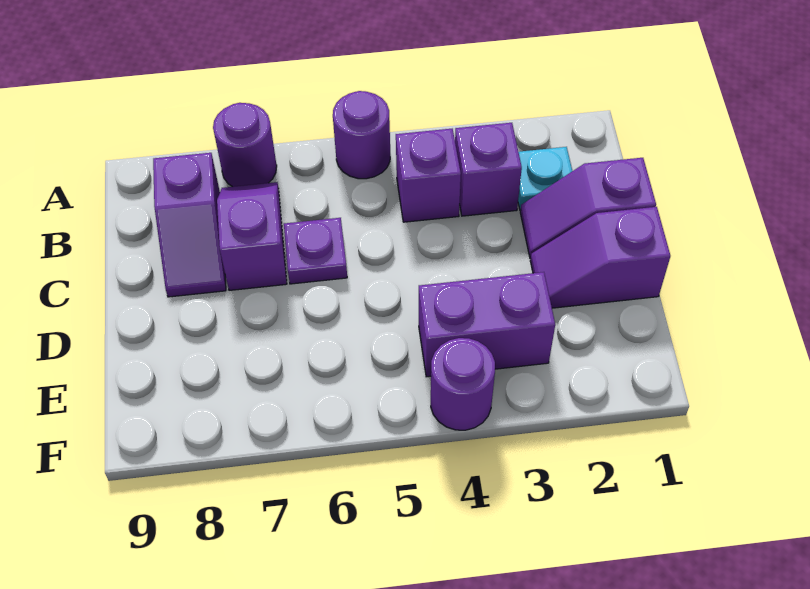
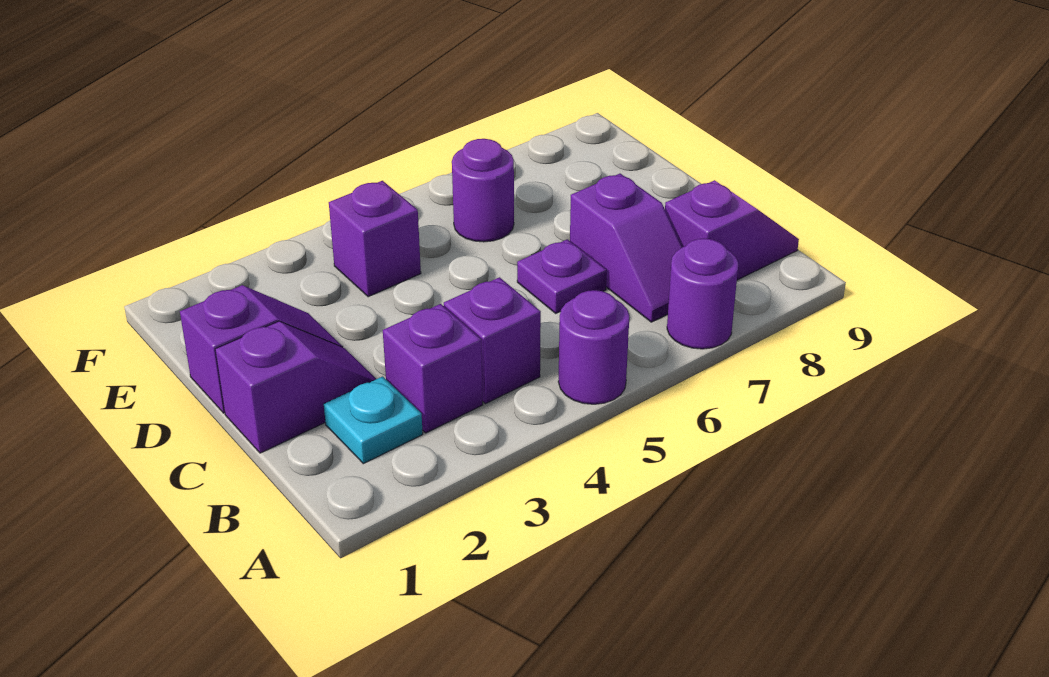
purple 1x2 slope [153,153,226,297] -> purple 1x2 slope turned to [665,180,799,280]
purple 1x2 brick [419,272,555,377] -> purple 1x1 brick [329,181,421,297]
purple 1x1 round brick [431,338,495,430] -> purple 1x1 round brick moved to [452,139,514,242]

